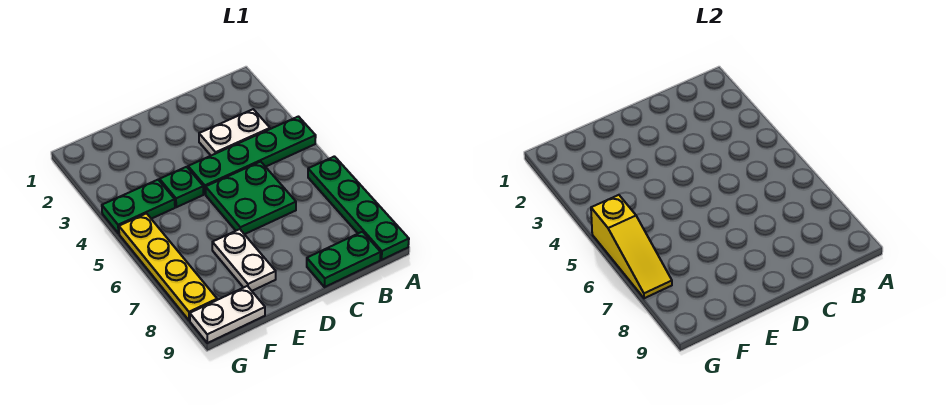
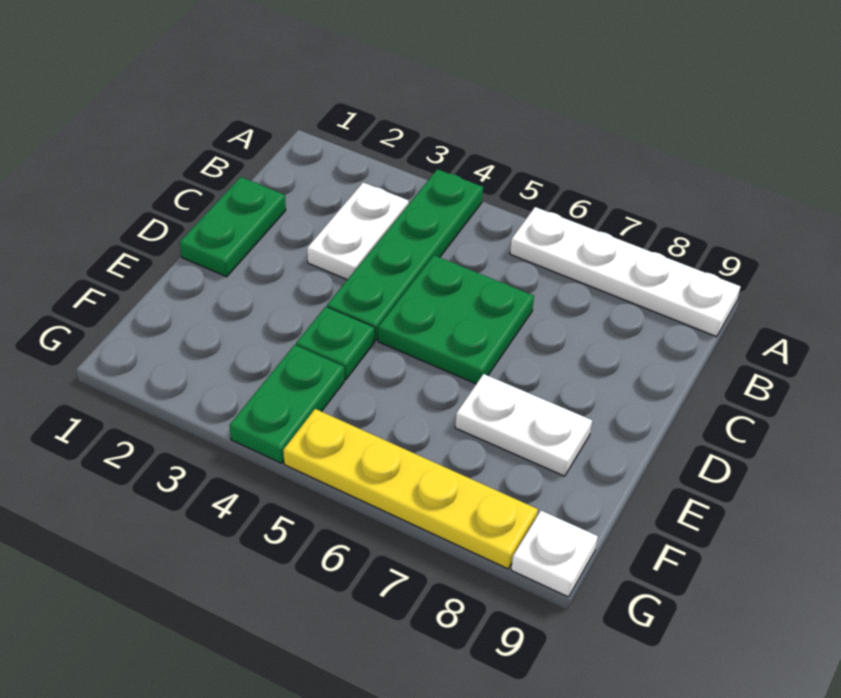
green 1x4 plate [308,156,409,260] -> white 1x4 plate [510,207,741,337]
green 1x2 plate [307,232,381,287] -> green 1x2 plate moved to [180,177,286,277]
white 1x2 plate [190,286,265,343] -> white 1x1 plate [511,511,598,597]
yellow 1x3 slope [591,195,672,298] -> none

